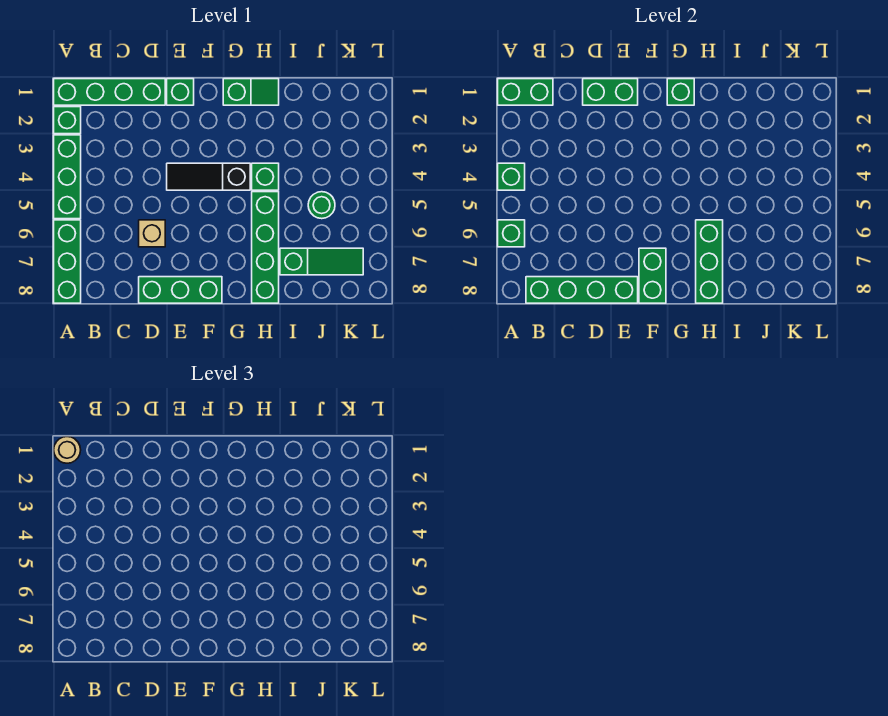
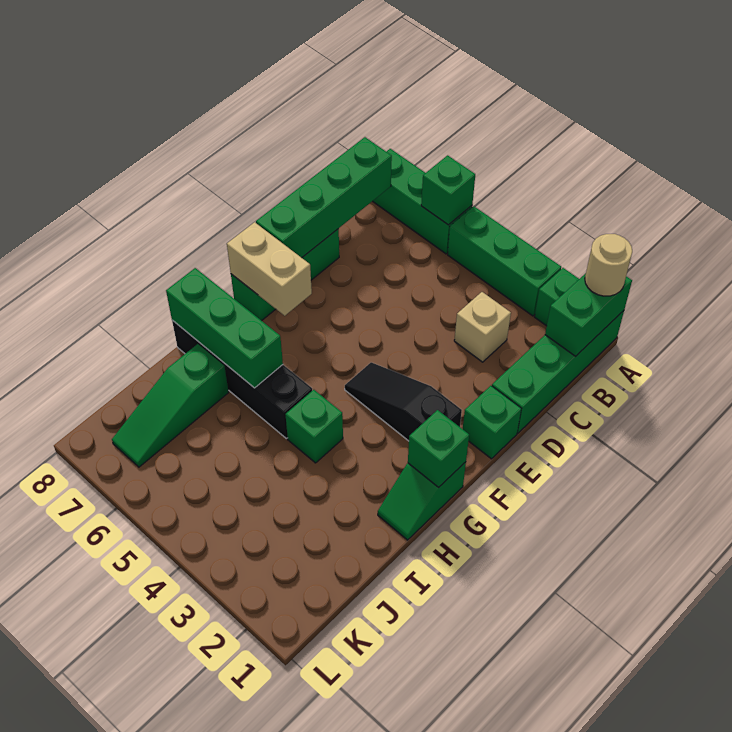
green 1x1 brick [498,163,525,190] -> none
green 1x2 brick [583,79,638,105] -> none
tan 1x1 brick [139,220,165,247] -> tan 1x1 brick moved to [454,292,511,362]
black 1x3 slope [167,163,250,190] -> black 1x3 slope turned to [345,362,462,441]
green 1x2 brick [639,248,666,303] -> tan 1x2 brick [227,222,312,316]
green 1x4 brick [252,192,279,303] -> black 1x4 brick [172,320,312,438]
green 1x1 round brick [308,192,335,219] -> none

